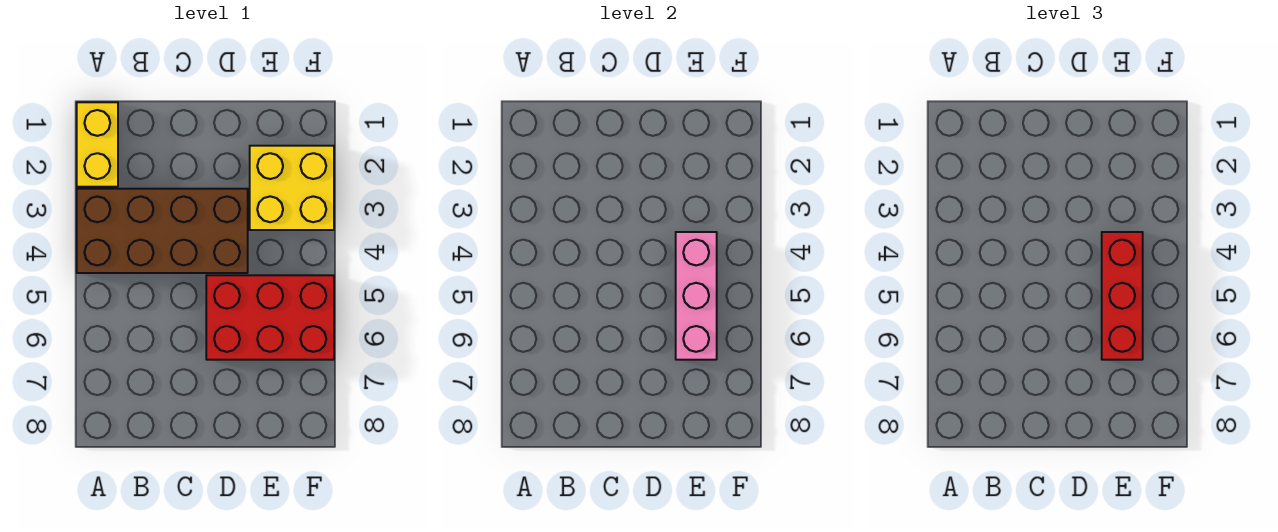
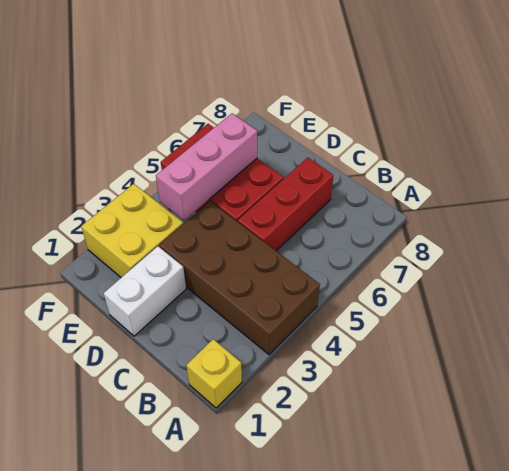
yellow 1x2 brick [77,102,118,187] -> yellow 1x1 brick [186,339,242,408]
none -> white 1x2 brick [104,246,186,336]
red 1x3 brick [1102,232,1143,360] -> red 1x3 brick moved to [238,158,334,251]

